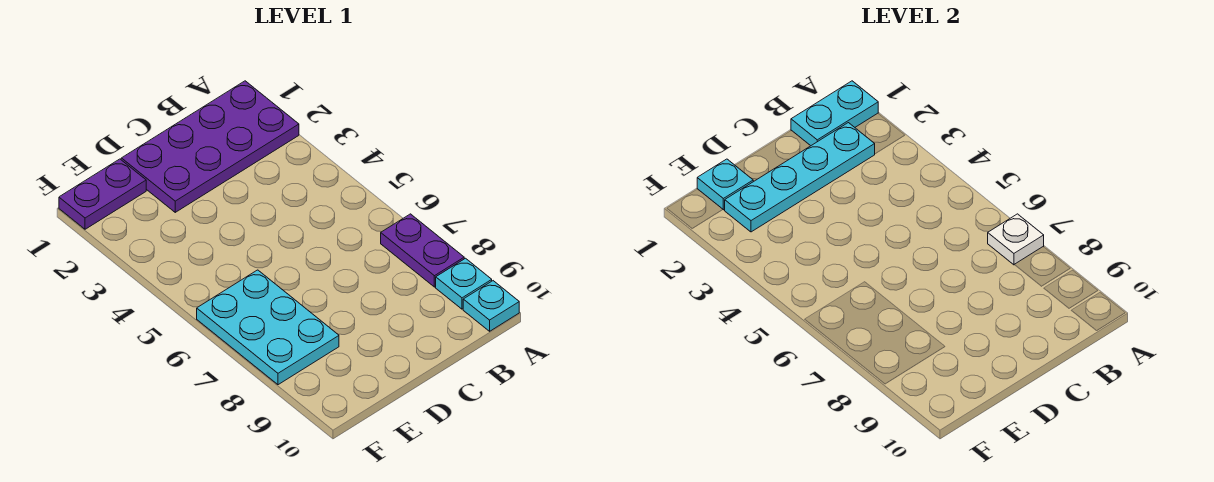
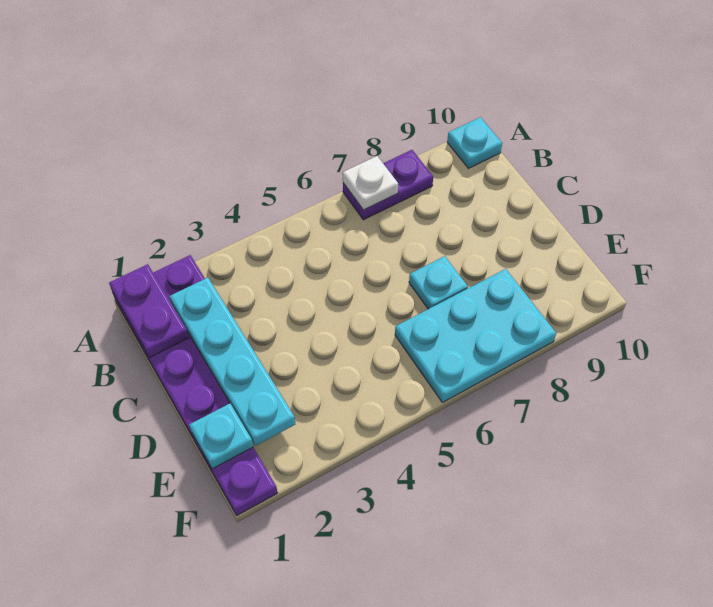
cyan 1x2 plate [791,81,878,146] -> purple 1x2 plate [109,264,189,358]
cyan 1x1 plate [436,258,492,309] -> cyan 1x1 plate moved to [409,256,468,309]

